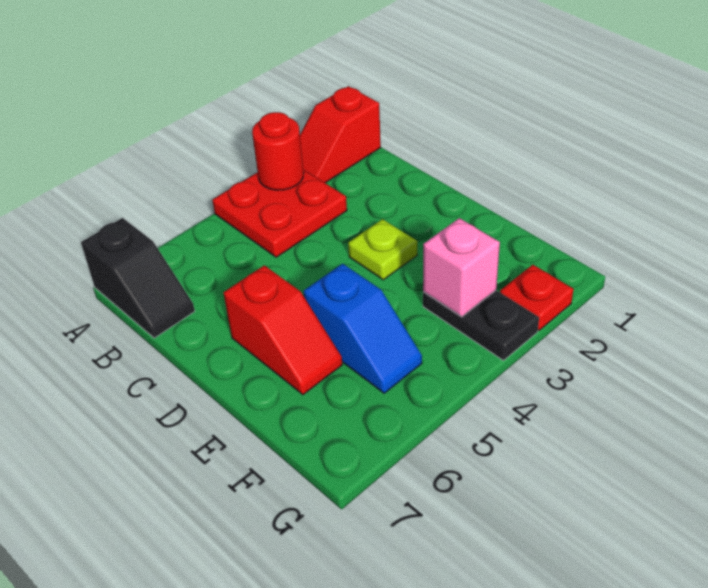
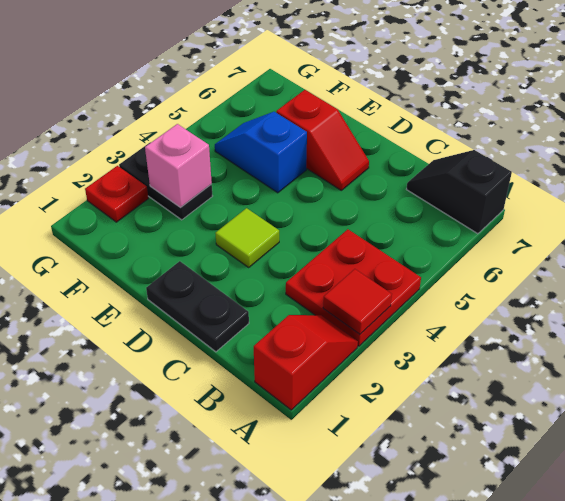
red 1x1 round brick [252,112,304,190] -> red 1x1 tile [323,269,392,334]
none -> black 1x2 plate [146,261,249,352]
lime 1x1 plate [348,219,417,280] -> lime 1x1 tile [215,208,279,267]
red 1x2 slope [224,265,342,395] -> red 1x2 slope turned to [276,90,369,190]

